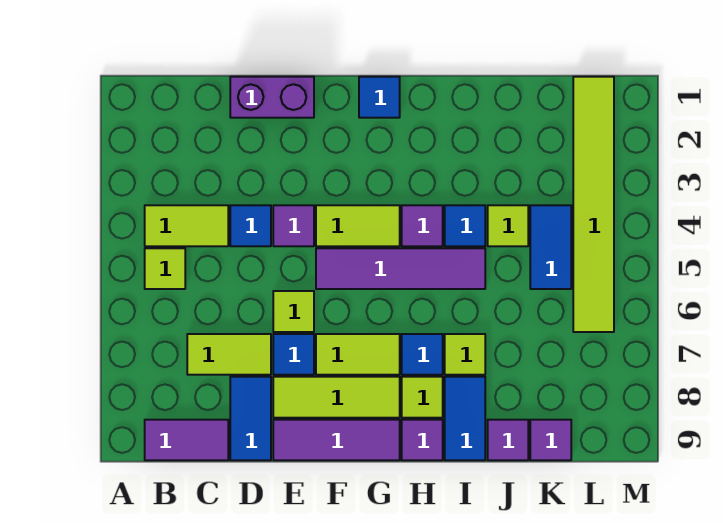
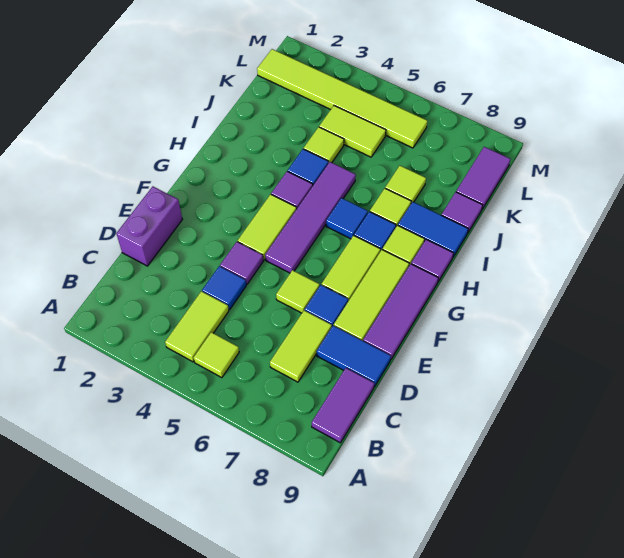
blue 1x1 tile [359,77,400,118] -> blue 1x1 tile moved to [326,198,368,239]
none -> lime 1x1 tile [385,166,426,203]
blue 1x2 tile [530,205,571,289] -> lime 1x2 tile [319,106,386,157]
purple 1x1 tile [530,420,571,460] -> purple 1x2 tile [456,147,510,209]

